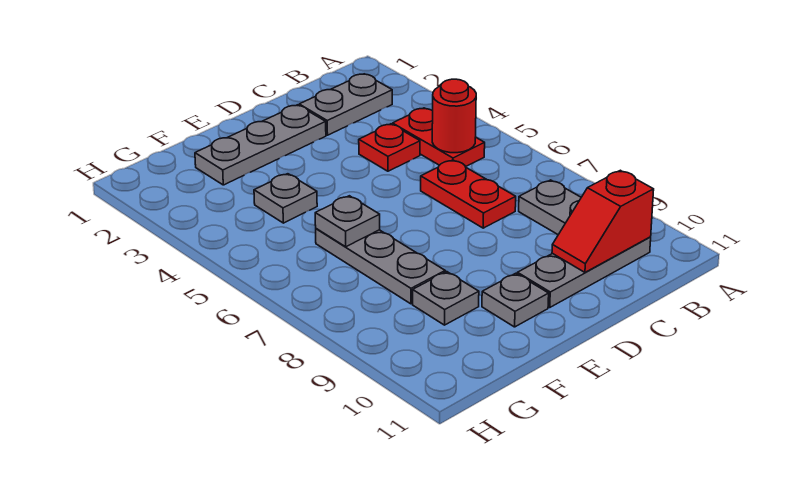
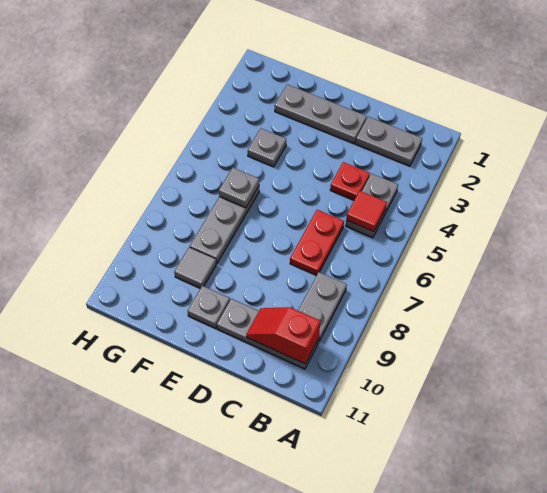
red 1x2 plate [393,108,485,167] -> grey 1x2 plate [346,174,398,238]
red 1x1 round brick [432,79,476,153] -> red 1x1 tile [346,191,387,232]
grey 1x1 plate [413,272,479,325] -> grey 1x1 tile [174,247,216,288]

